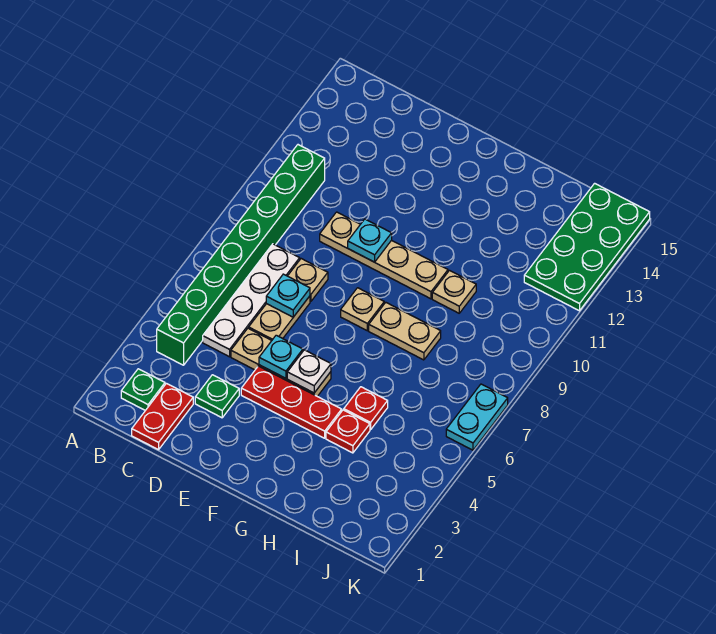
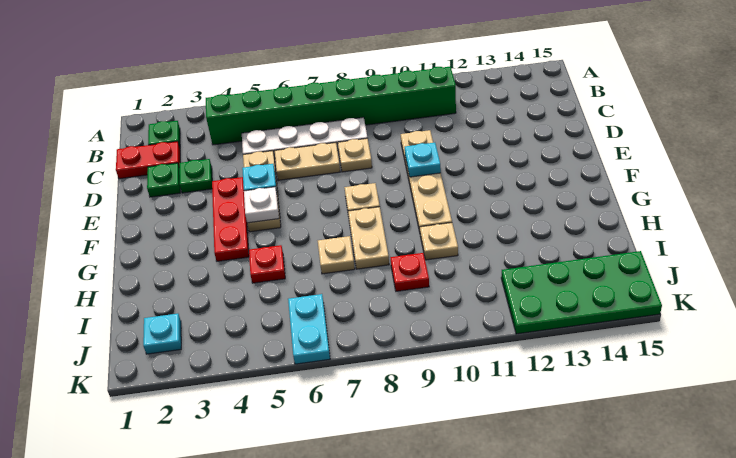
none -> green 1x1 plate [147,163,180,197]
cyan 1x1 plate [266,274,310,317] -> cyan 1x1 plate moved to [143,314,181,354]
red 1x1 plate [326,410,370,453] -> red 1x1 plate moved to [390,253,429,291]
none -> tan 1x1 plate [318,236,355,274]
cyan 1x2 plate [446,384,508,450] -> cyan 1x2 plate turned to [288,294,330,364]

